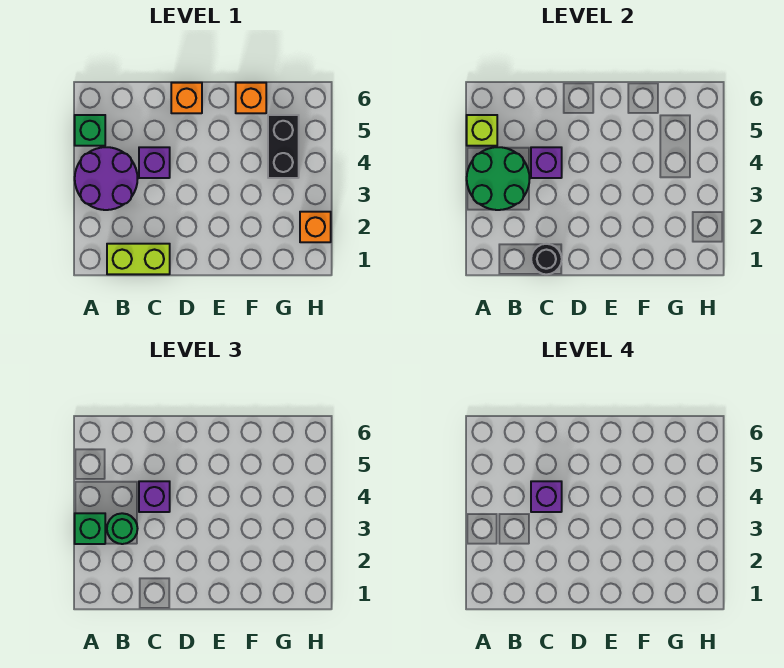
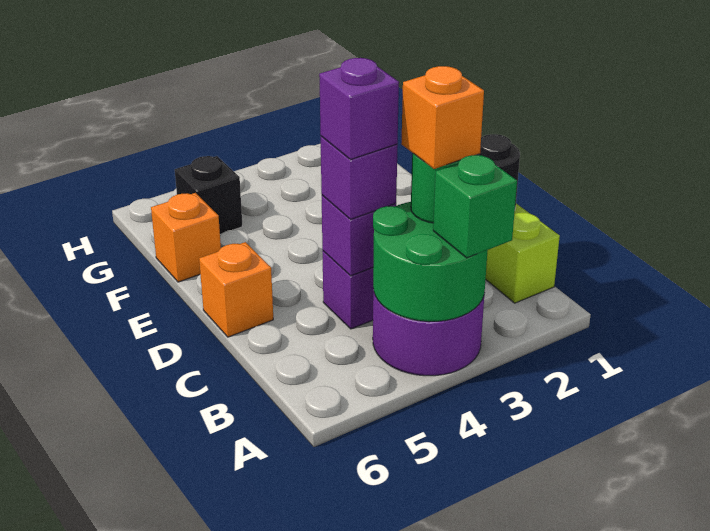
green 1x1 brick [75,115,105,146] -> none
lime 1x1 brick [467,115,497,146] -> none
black 1x2 brick [268,115,299,178] -> black 1x1 brick [175,156,243,234]
orange 1x1 brick [300,212,331,242] -> orange 1x1 brick moved to [401,66,484,169]

